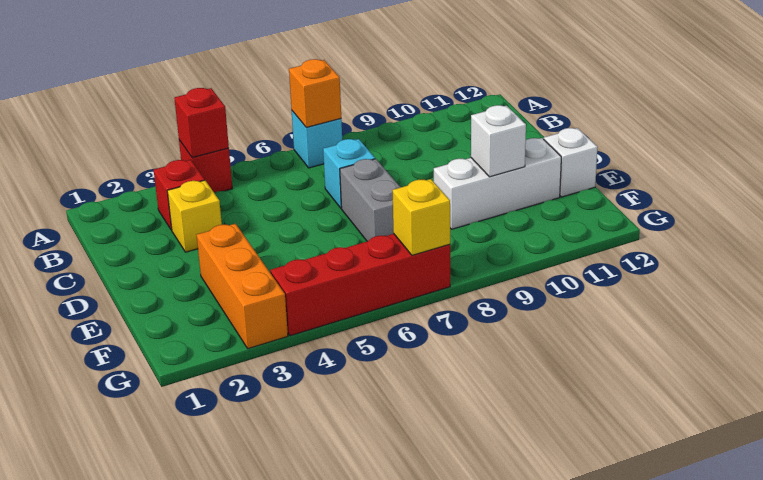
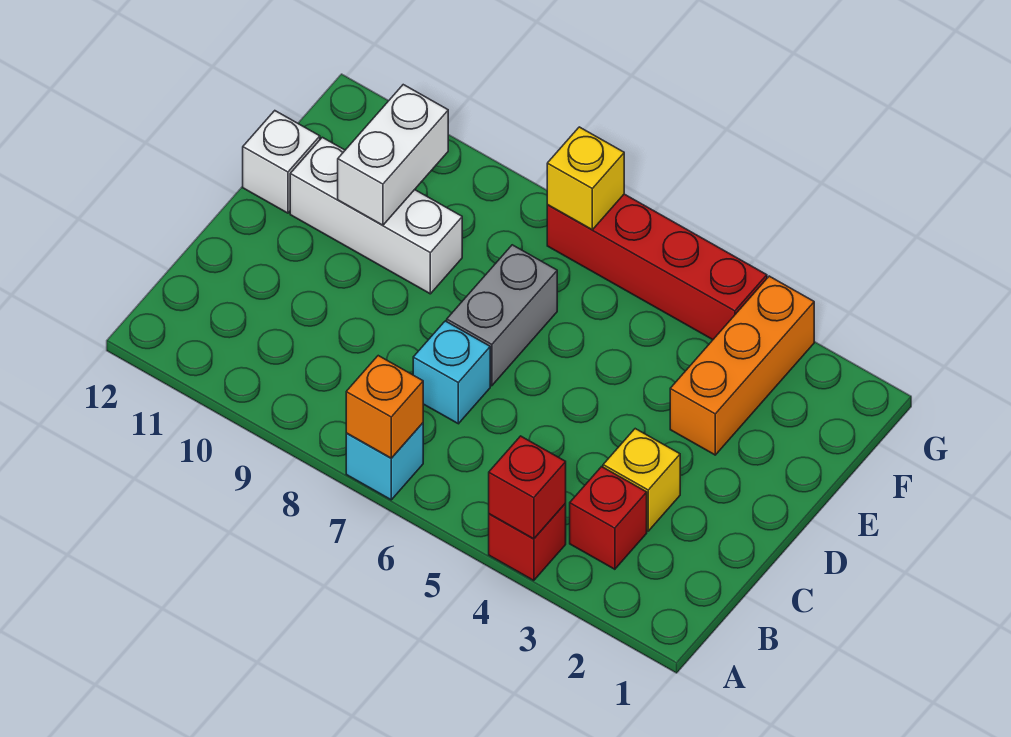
white 1x1 brick [471,105,526,177] -> white 1x2 brick [338,85,448,225]

